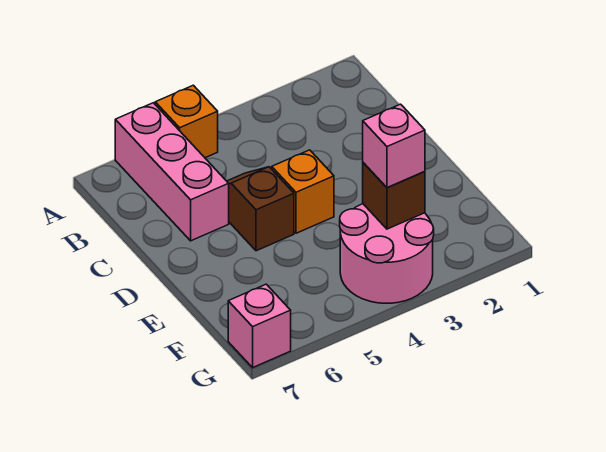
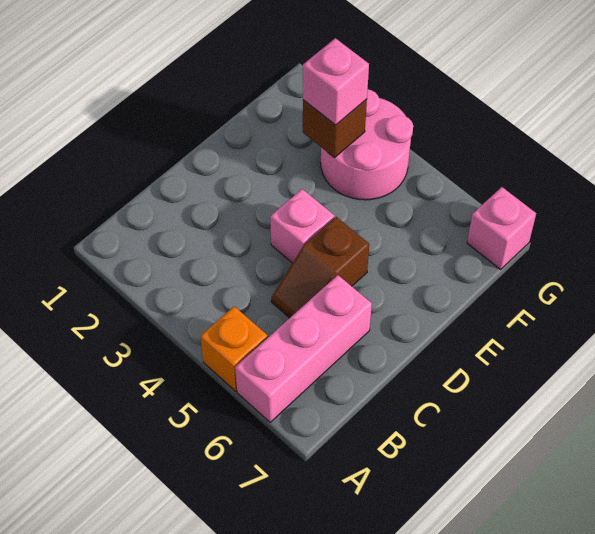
orange 1x1 brick [272,150,334,233] -> pink 1x1 brick [270,189,334,263]

